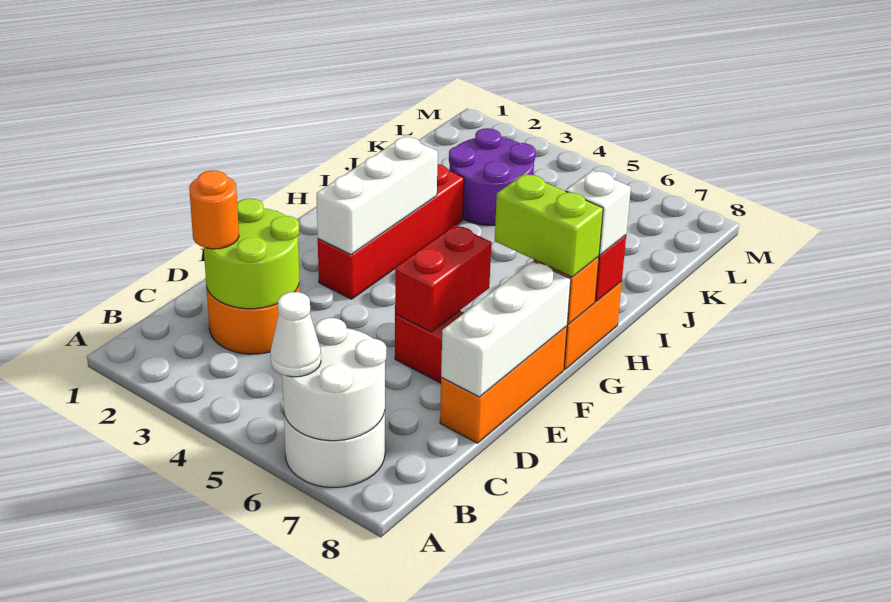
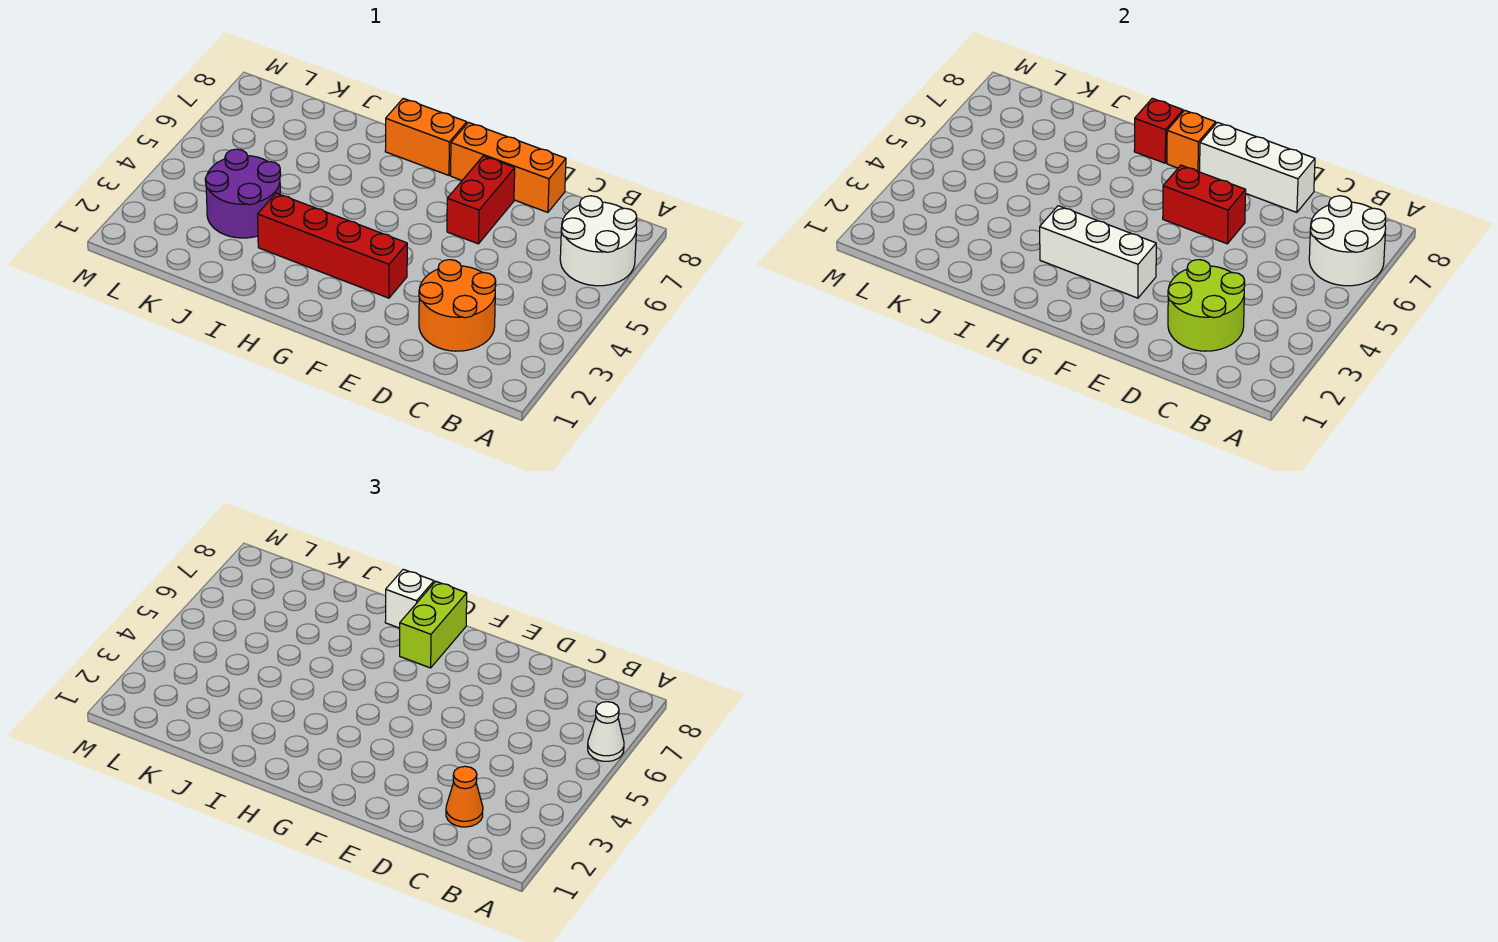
orange 1x1 round brick [189,170,239,249] -> orange 1x1 cone [446,766,483,827]

